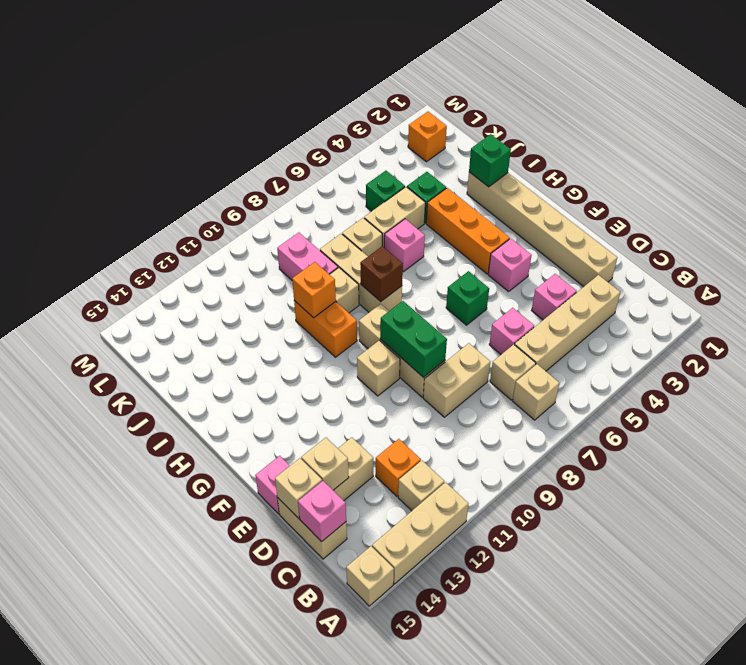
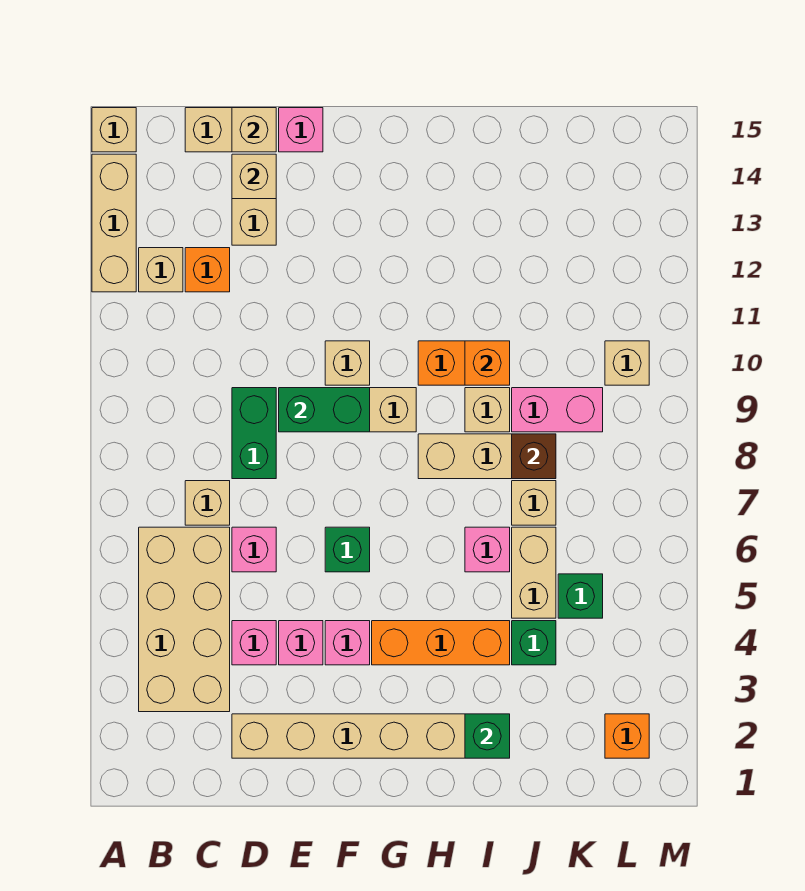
tan 1x1 brick [513,364,559,420] -> tan 1x1 brick moved to [605,341,649,385]
tan 1x4 brick [515,275,620,371] -> tan 2x4 brick [139,527,230,712]
pink 1x1 brick [298,481,346,542] -> pink 1x1 brick moved to [279,621,323,665]
tan 1x2 brick [423,343,490,417] -> green 1x2 brick [232,388,276,479]
brown 1x1 brick [360,246,403,302] -> brown 1x1 brick moved to [512,434,556,479]

